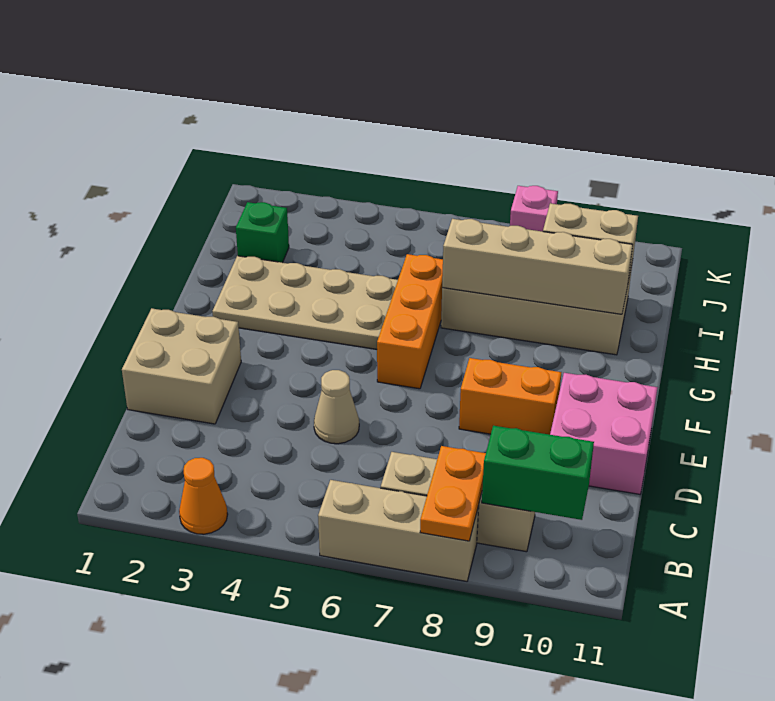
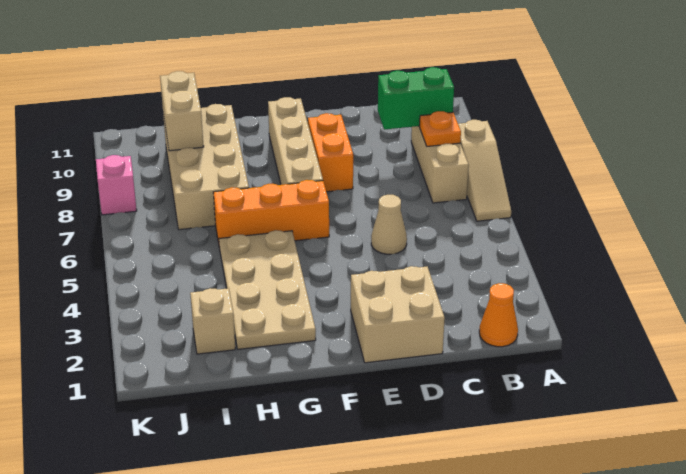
orange 1x1 cone [179,458,228,534] -> orange 1x1 cone moved to [479,283,518,347]
tan 1x3 brick [318,480,479,581] -> tan 1x3 slope [458,120,511,221]
orange 1x2 plate [420,446,486,541] -> orange 1x1 plate [420,111,461,146]
green 1x2 brick [482,426,594,520] -> green 1x2 brick turned to [378,67,454,130]
pink 2x2 brick [550,373,658,494] -> none
tan 1x4 brick [442,219,633,314] -> tan 1x4 brick moved to [268,97,323,185]
green 1x1 brick [236,202,289,263] -> tan 1x1 brick [190,288,235,354]

